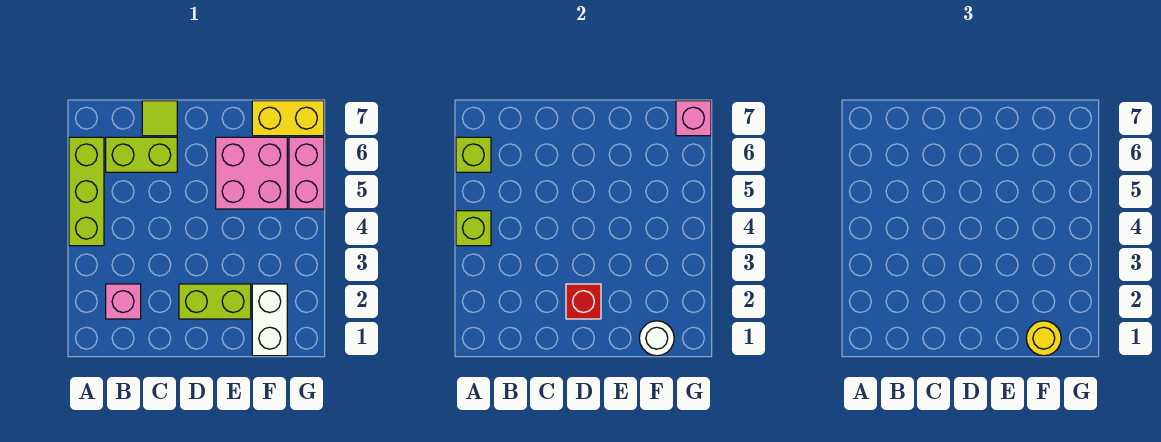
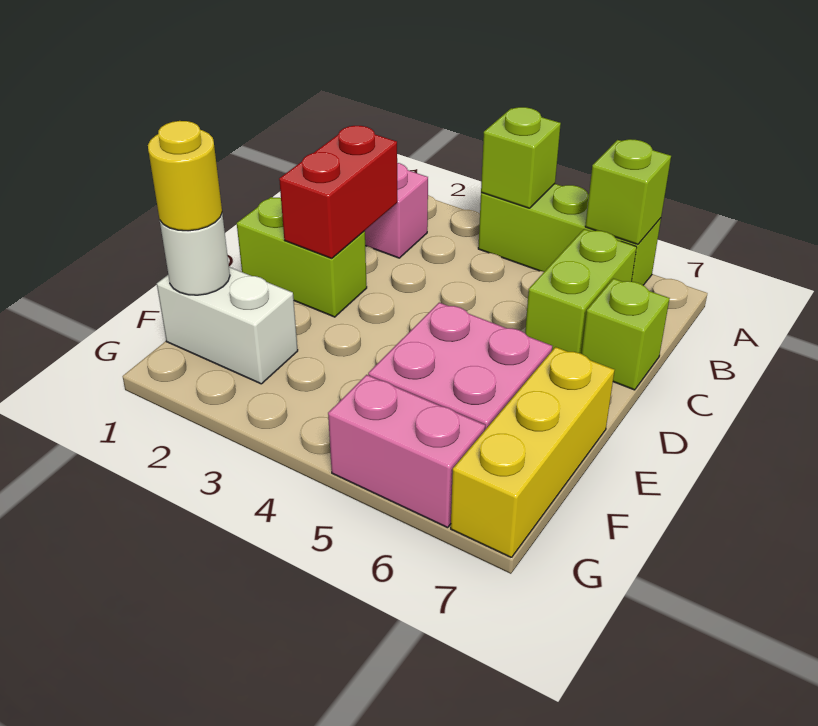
lime 1x1 tile [142,101,177,136] -> lime 1x1 brick [581,279,670,390]
lime 1x2 brick [179,284,251,319] -> lime 1x2 brick turned to [237,197,367,317]
red 1x1 brick [566,284,601,319] -> red 1x2 brick [279,126,397,259]
yellow 1x2 brick [252,101,324,136] -> yellow 1x3 brick [451,347,615,558]
pink 1x1 brick [676,101,711,136] -> none

